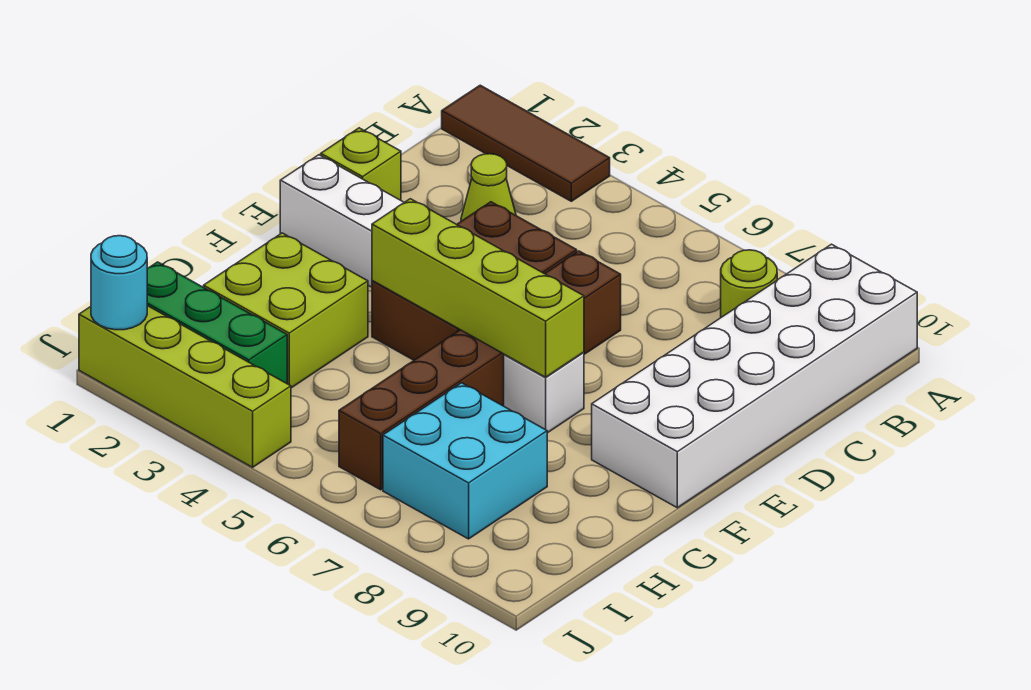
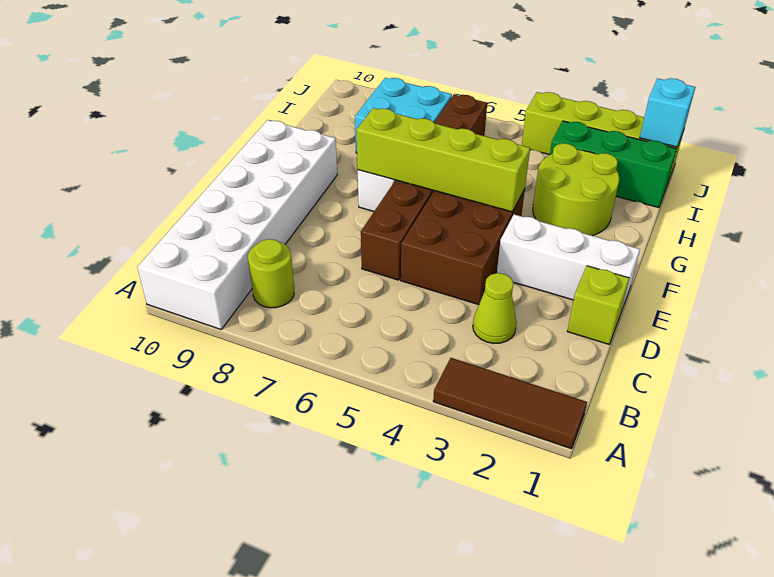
lime 2x2 brick [204,233,368,388] -> lime 2x2 round brick [533,143,619,236]
cyan 1x1 round brick [91,236,147,330] -> cyan 1x1 brick [640,78,695,147]

